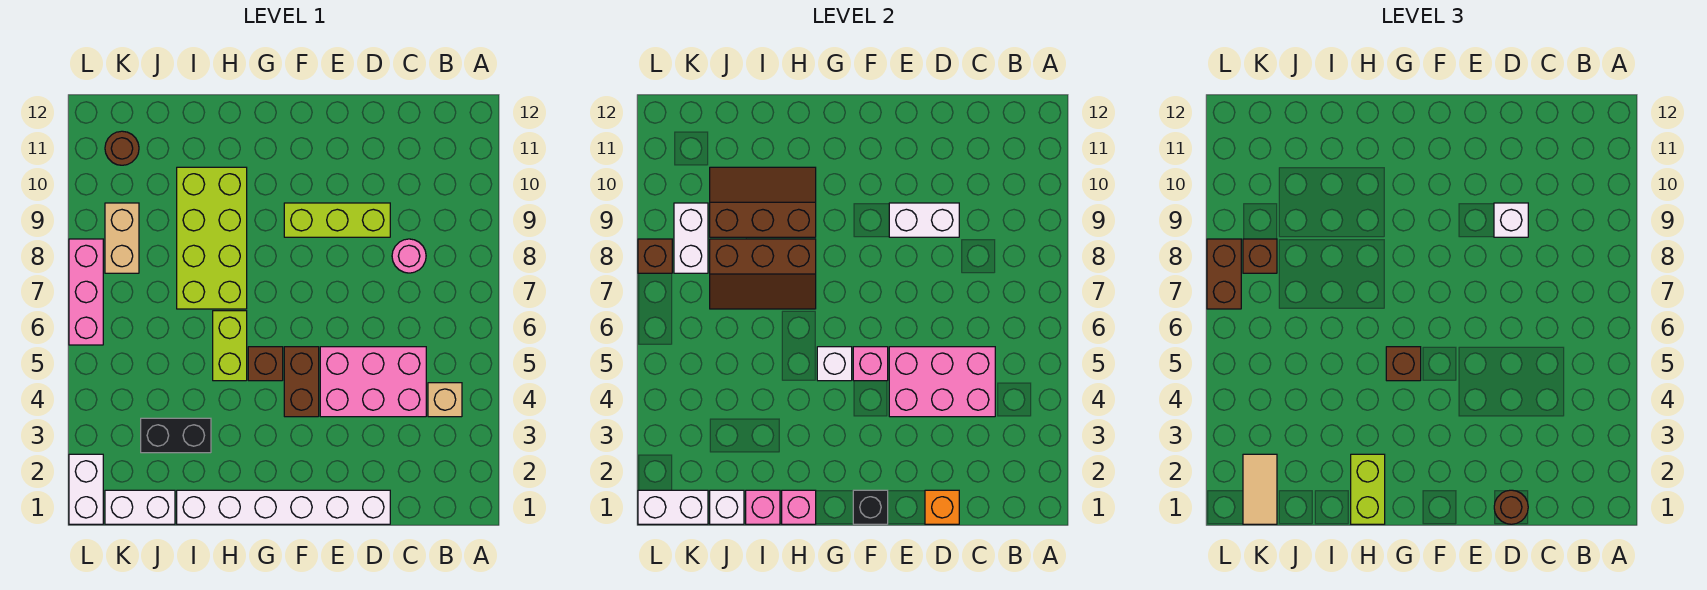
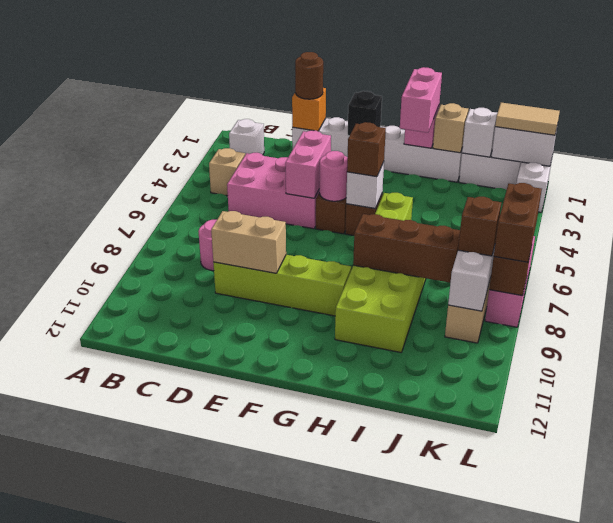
pink 2x3 brick [889,347,995,417] -> pink 1x2 brick [285,130,331,198]
lime 1x3 brick [284,203,390,237] -> lime 1x4 brick [213,255,351,316]
white 1x2 brick [889,203,959,237] -> tan 1x2 brick [211,211,286,273]
white 1x1 brick [1494,203,1528,237] -> white 1x1 brick moved to [229,119,264,155]
pink 1x1 brick [853,347,888,381] -> pink 1x1 round brick [319,151,347,201]
lime 1x2 brick [1351,454,1385,524] -> pink 1x2 brick [400,67,442,133]
brown 2x3 slope [710,167,816,237] -> none
pink 1x1 brick [746,490,780,524] -> tan 1x1 brick [433,103,468,153]
black 1x2 brick [141,418,211,453] -> none
tan 1x2 tile [1243,454,1277,524] -> tan 1x2 tile turned to [495,103,560,135]
brown 1x1 round brick [105,131,139,165] -> none

